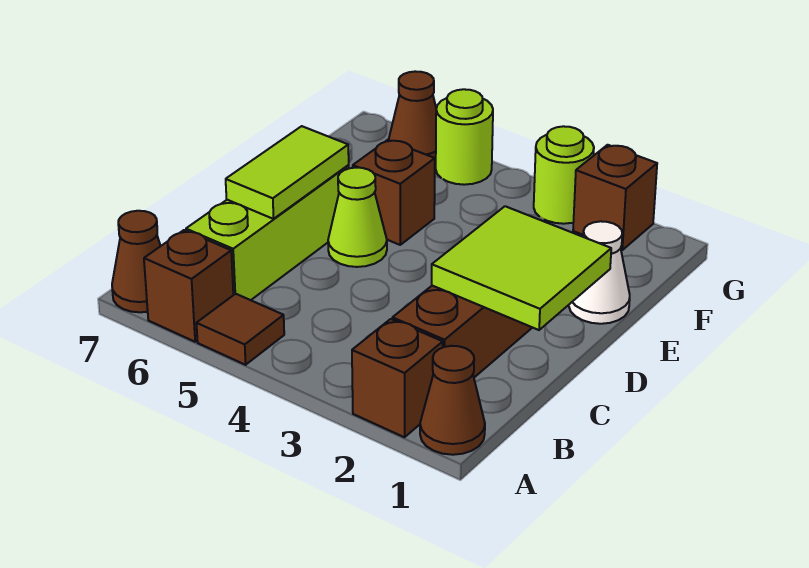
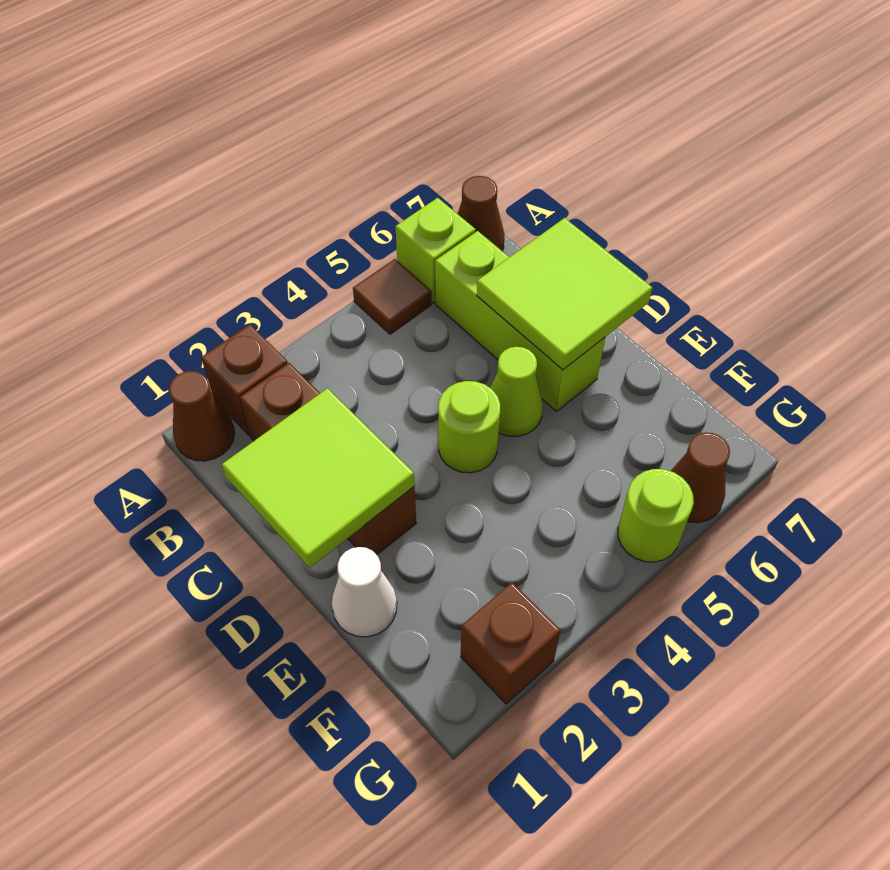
brown 1x1 brick [144,230,233,342] -> lime 1x1 brick [395,198,476,303]
lime 1x2 tile [226,126,349,219] -> lime 2x2 tile [477,218,652,370]
brown 1x1 brick [353,140,435,245] -> none
lime 1x1 round brick [534,126,594,224] -> lime 1x1 round brick moved to [438,381,500,473]

